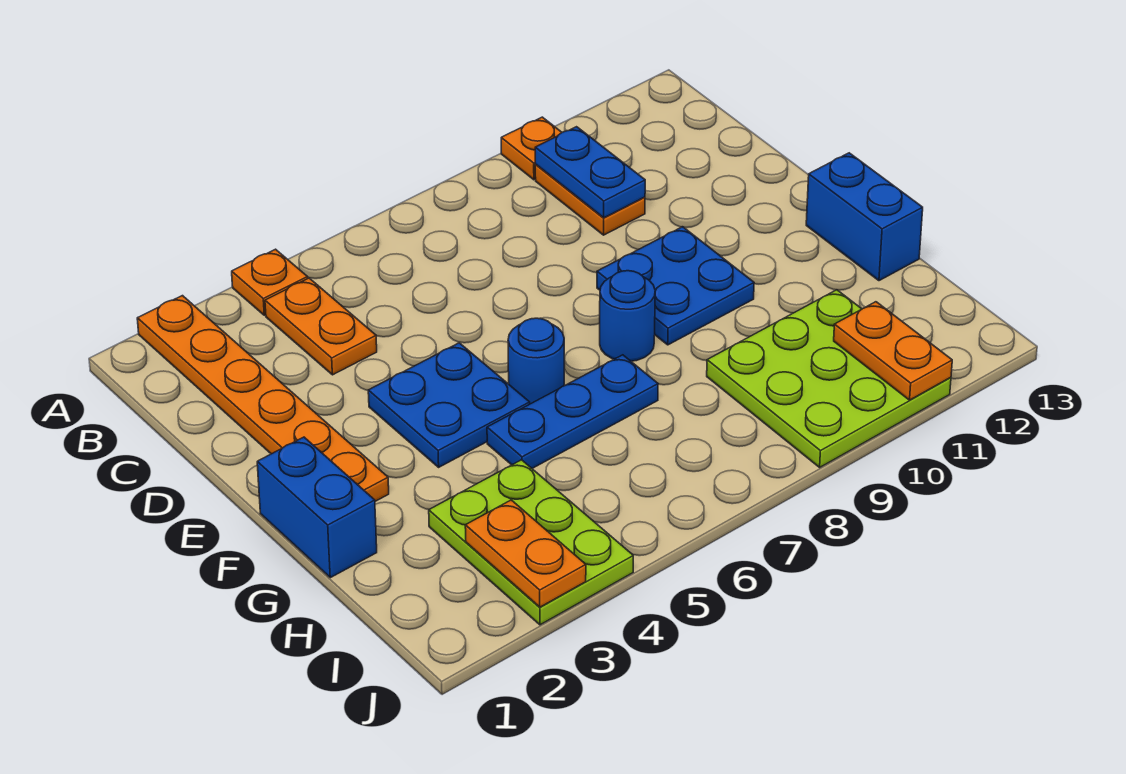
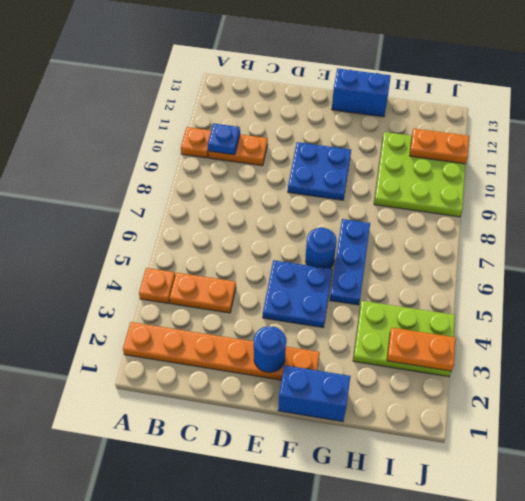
blue 1x2 plate [535,127,645,218] -> blue 1x1 plate [208,124,240,155]
blue 1x1 round brick [600,271,655,361] -> blue 1x1 round brick moved to [254,326,286,372]

